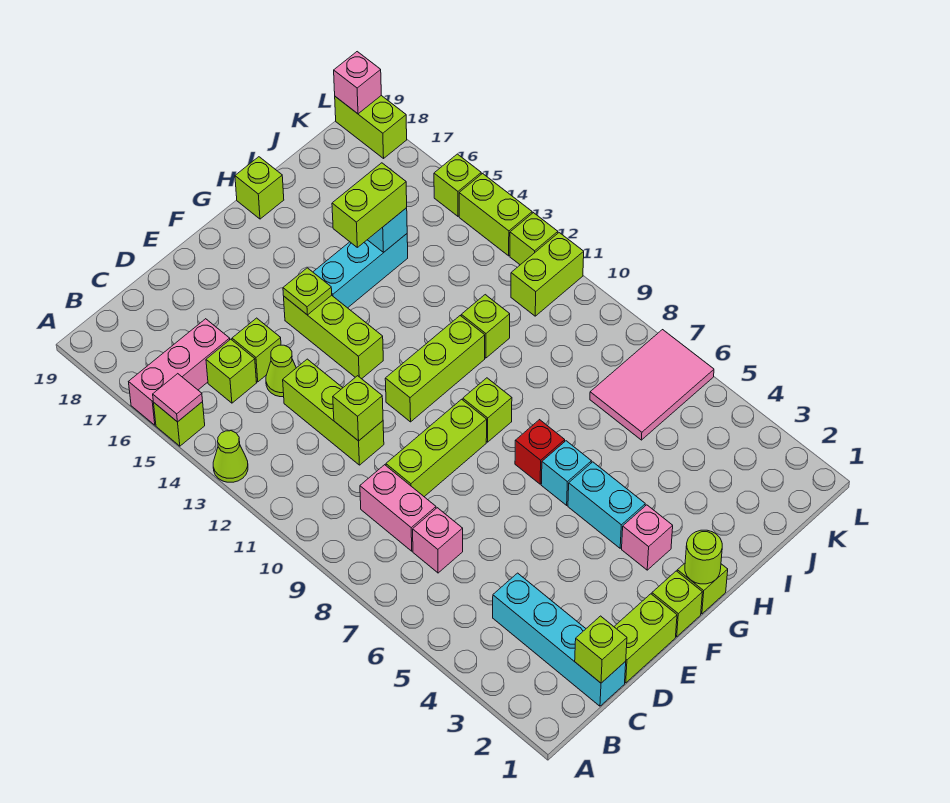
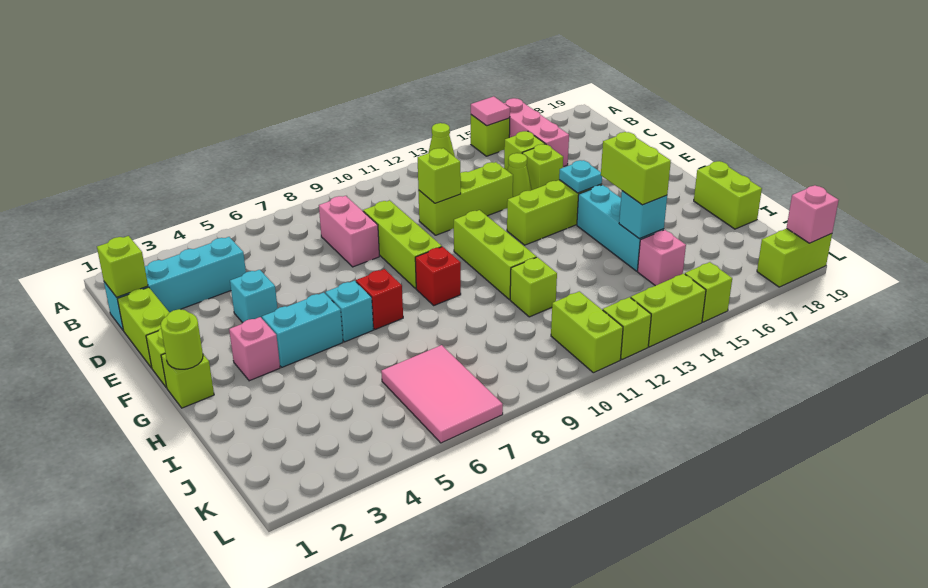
pink 1x1 brick [413,508,463,573] -> pink 1x1 brick moved to [638,230,686,286]
pink 1x2 brick [360,465,436,551] -> pink 1x2 brick turned to [319,196,379,267]
none -> cyan 1x1 brick [230,270,278,323]
lime 1x1 plate [283,268,332,315] -> cyan 1x1 plate [559,160,602,193]
lime 1x1 brick [463,378,512,442] -> red 1x1 brick [415,247,461,305]
lime 1x1 brick [235,157,284,219] -> lime 1x2 brick [694,161,762,229]

